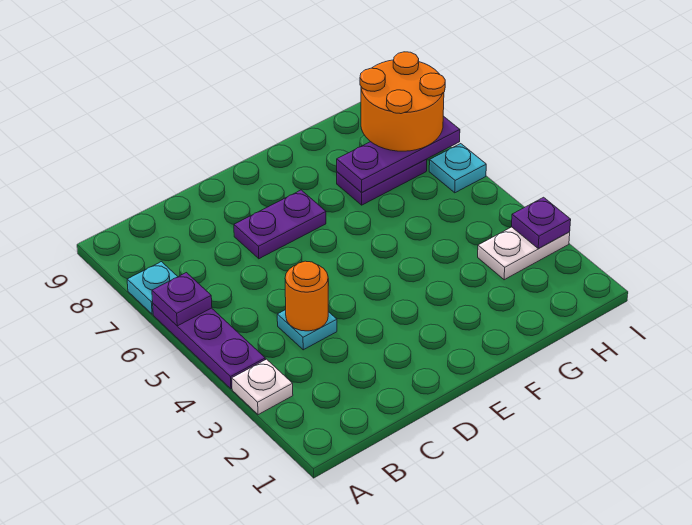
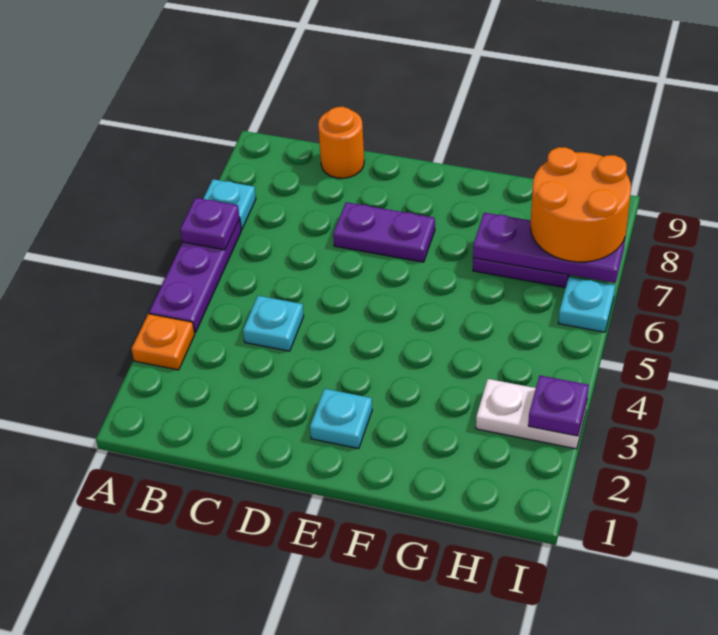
white 1x1 plate [232,359,293,415] -> orange 1x1 plate [132,314,195,370]
orange 1x1 round brick [285,261,328,331] -> orange 1x1 round brick moved to [318,107,364,178]
none -> cyan 1x1 plate [310,389,372,449]

